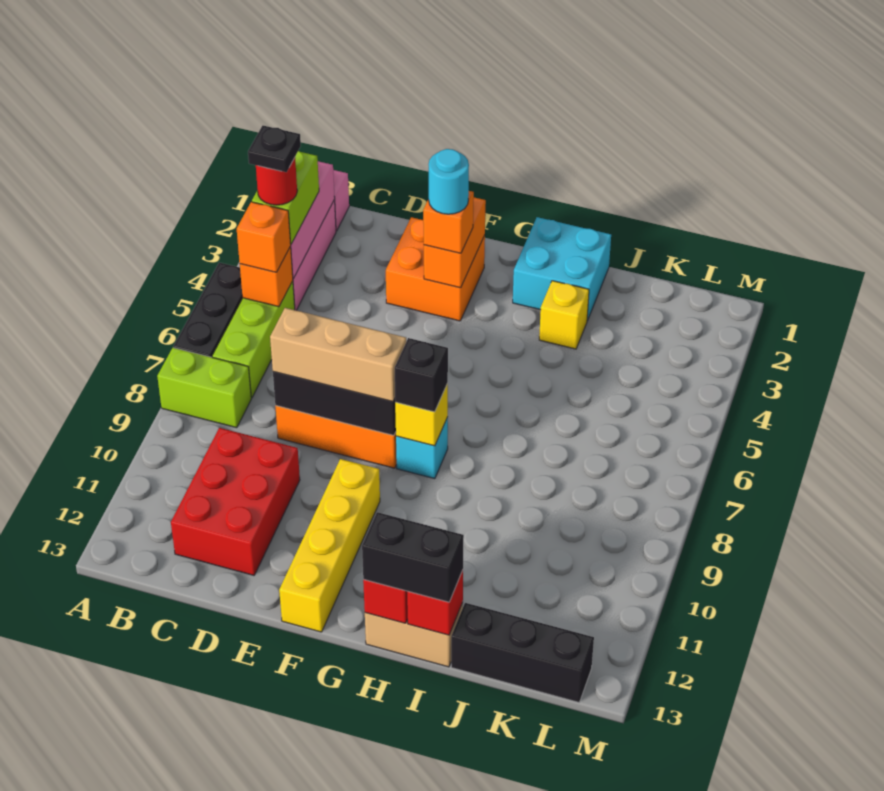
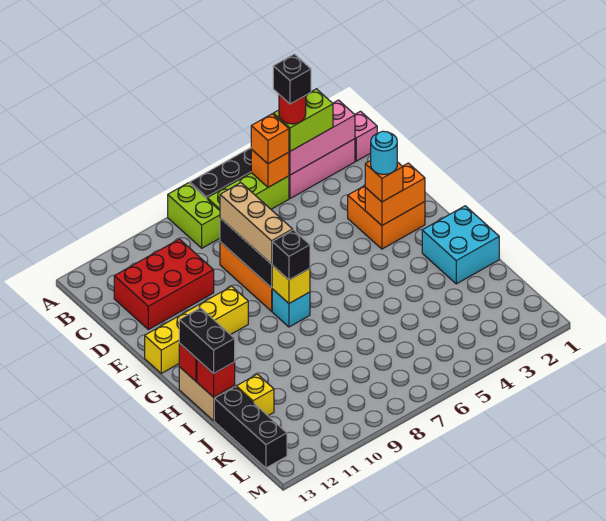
black 1x1 plate [248,126,301,172] -> black 1x1 brick [273,54,311,104]
yellow 1x1 brick [539,281,589,349] -> yellow 1x1 brick moved to [236,374,274,416]

